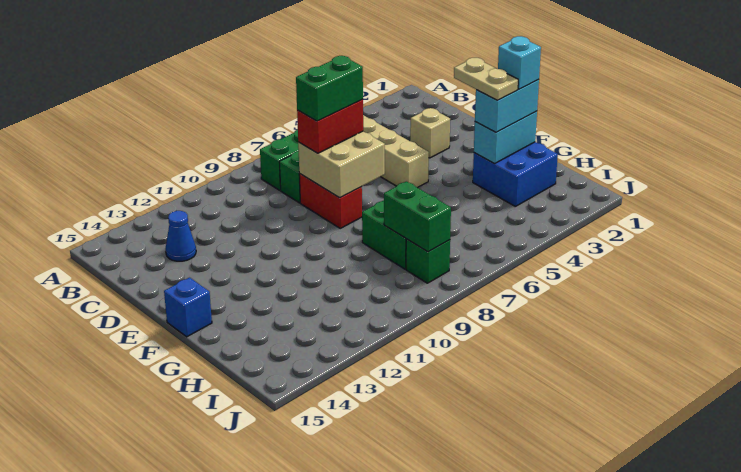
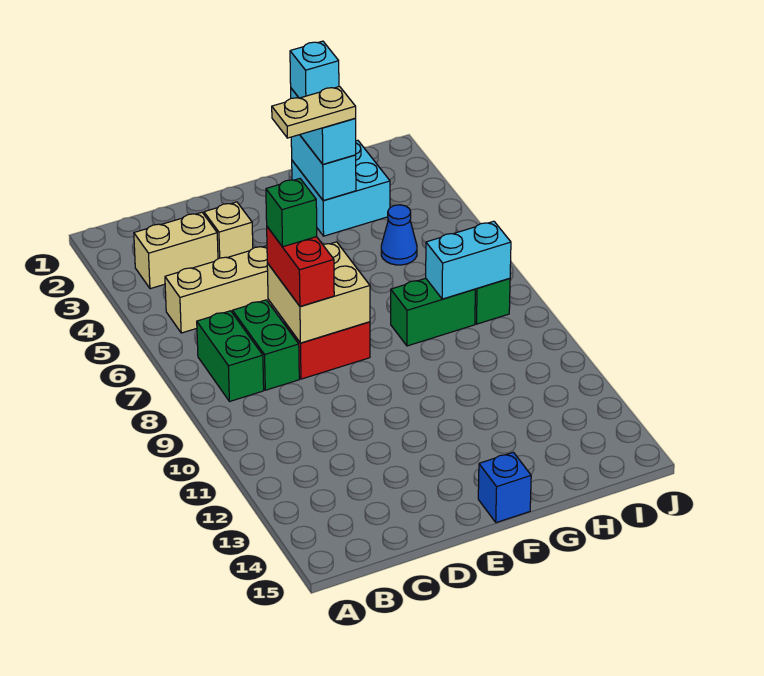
none -> tan 1x2 brick [134,212,218,289]
blue 1x1 cone [166,211,196,261] -> blue 1x1 cone moved to [381,205,417,265]
green 1x2 brick [296,56,363,121] -> green 1x1 brick [266,179,317,247]
blue 2x2 brick [473,142,558,206] -> cyan 2x2 brick [292,140,390,236]
green 1x2 brick [384,181,451,252] -> cyan 1x2 brick [426,221,511,299]

